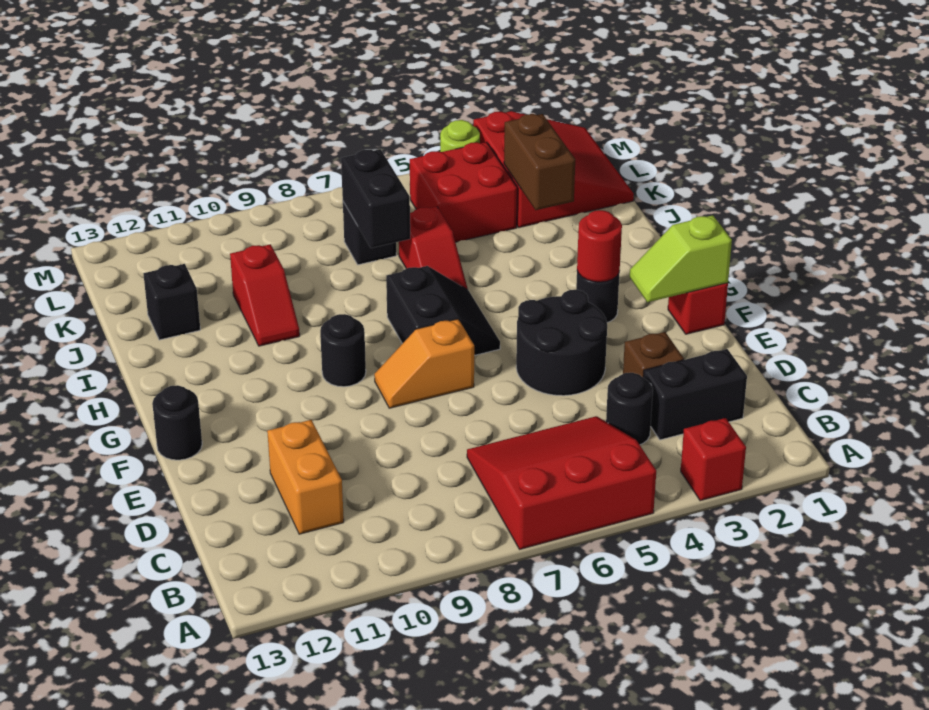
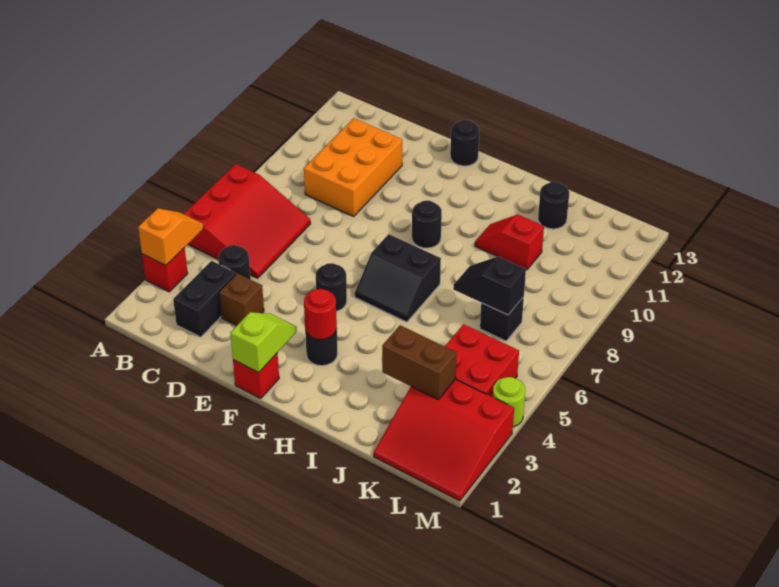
orange 1x2 brick [267,420,344,534] -> orange 2x3 brick [304,118,402,217]
black 2x2 round brick [516,290,607,396] -> black 1x1 round brick [316,263,347,311]
orange 1x2 slope [374,319,474,408] -> orange 1x2 slope moved to [138,208,204,265]
red 1x2 slope [399,207,468,290] -> none
black 1x2 brick [341,149,410,248] -> black 1x2 slope [453,257,526,315]
black 1x1 brick [143,264,200,340] -> black 1x1 round brick [538,182,569,229]

